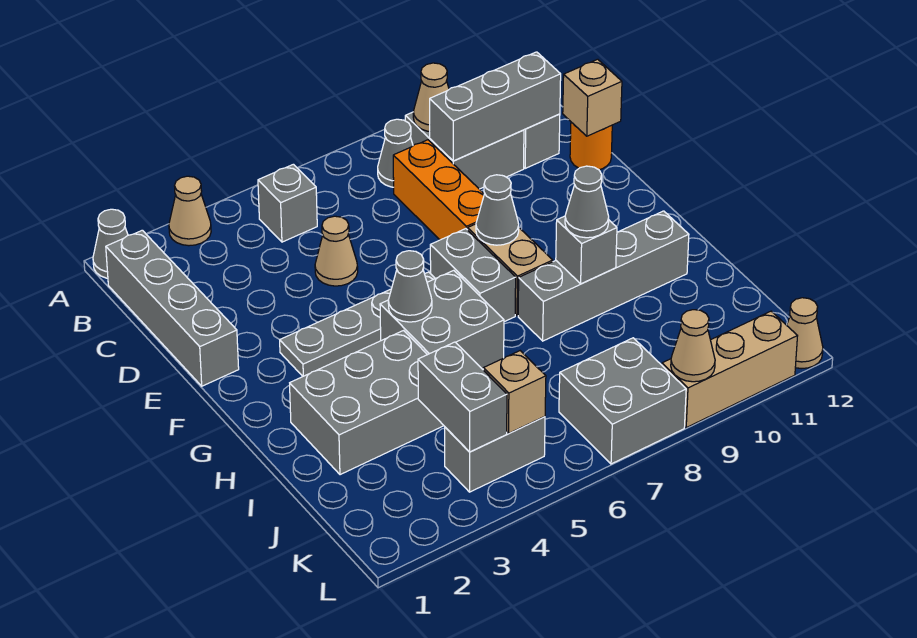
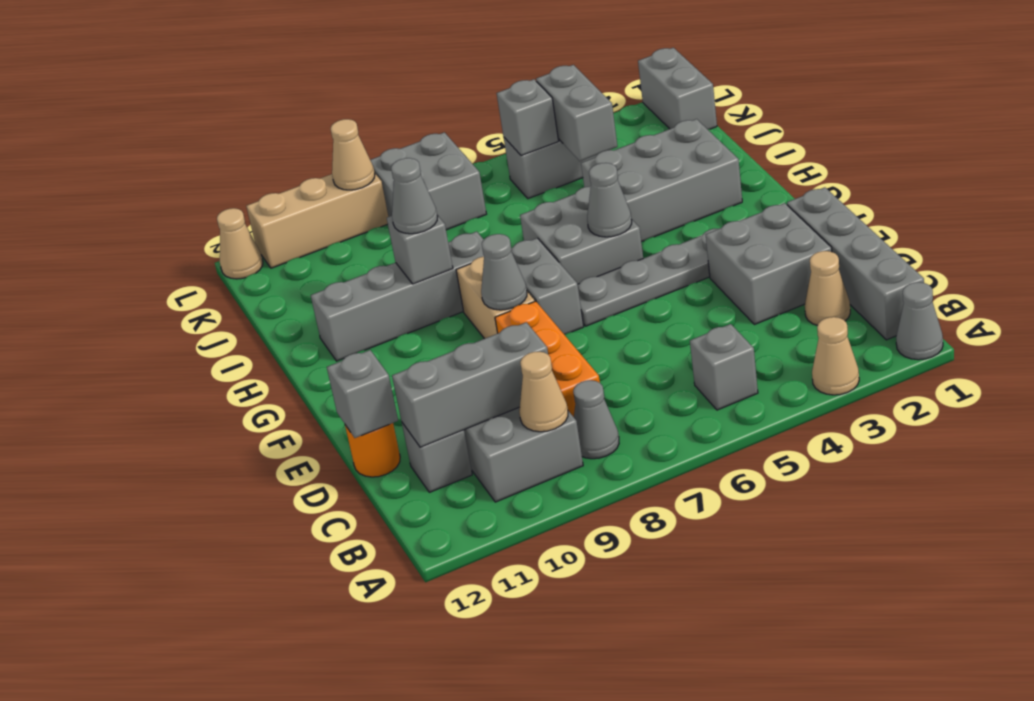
none -> grey 2x2 brick [706,203,832,325]
tan 1x1 cone [315,216,358,286] -> tan 1x1 cone moved to [805,251,850,325]
tan 1x1 brick [563,59,622,136] -> grey 1x1 brick [327,350,398,438]
none -> grey 1x2 brick [638,48,717,129]
tan 1x1 brick [483,351,546,433] -> grey 1x1 brick [497,79,558,156]

